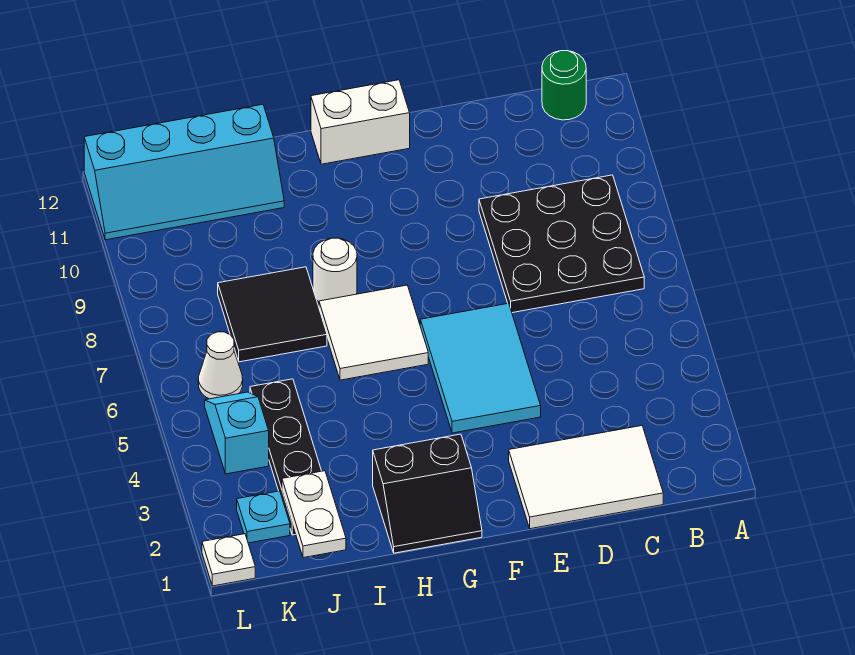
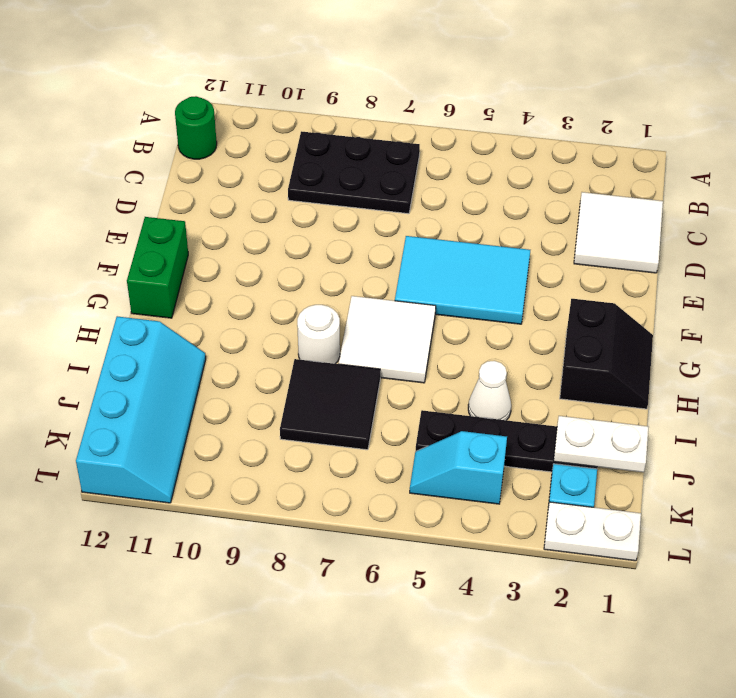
black 3x3 plate [479,175,644,313] -> black 2x3 plate [288,131,420,214]
white 2x3 tile [509,426,663,529] -> white 2x2 tile [574,192,663,273]
white 1x2 brick [311,80,410,164] -> green 1x2 brick [127,217,188,318]
white 1x1 cone [198,332,243,399] -> white 1x1 cone moved to [468,361,511,420]
white 1x1 plate [202,534,255,586] -> white 1x2 plate [544,502,641,561]

